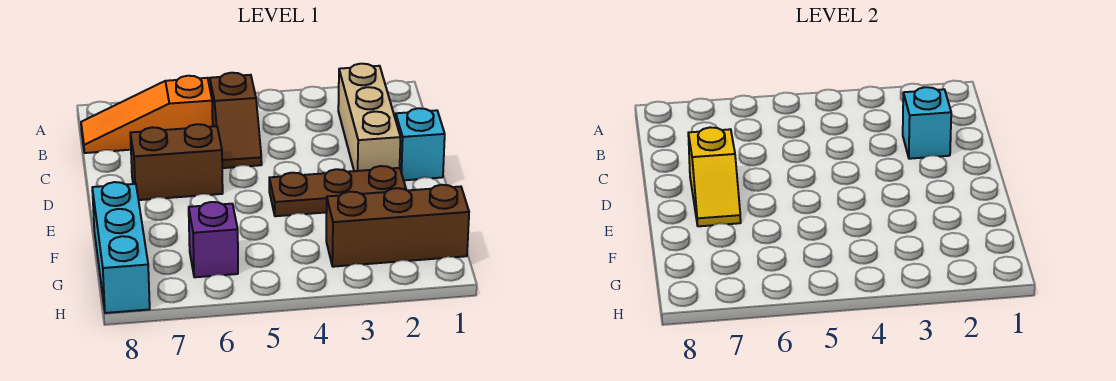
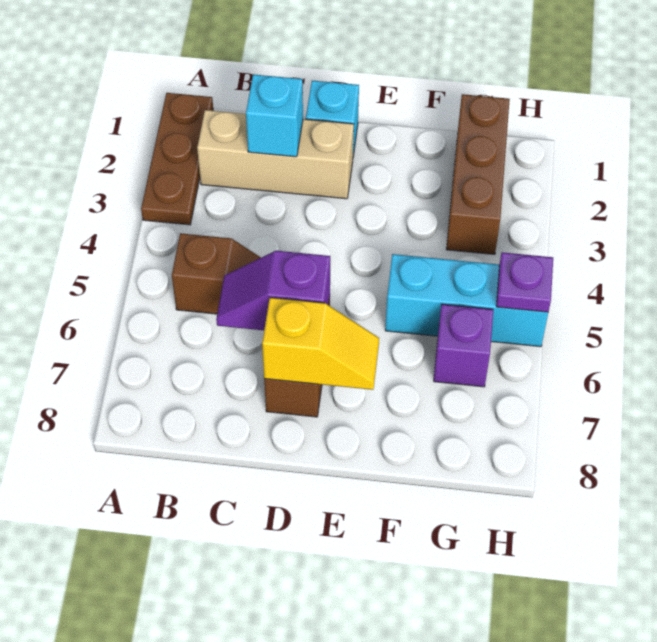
orange 1x3 slope [81,76,213,153] -> none
none -> purple 1x2 slope [216,251,330,330]
brown 1x3 plate [269,166,406,216] -> brown 1x3 plate moved to [141,93,213,225]
cyan 1x3 brick [92,182,150,313] -> cyan 1x3 brick moved to [385,254,548,347]
none -> purple 1x1 plate [496,252,553,312]

